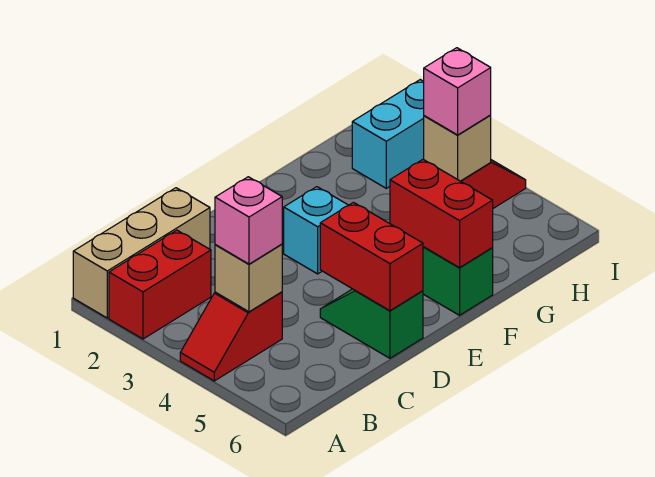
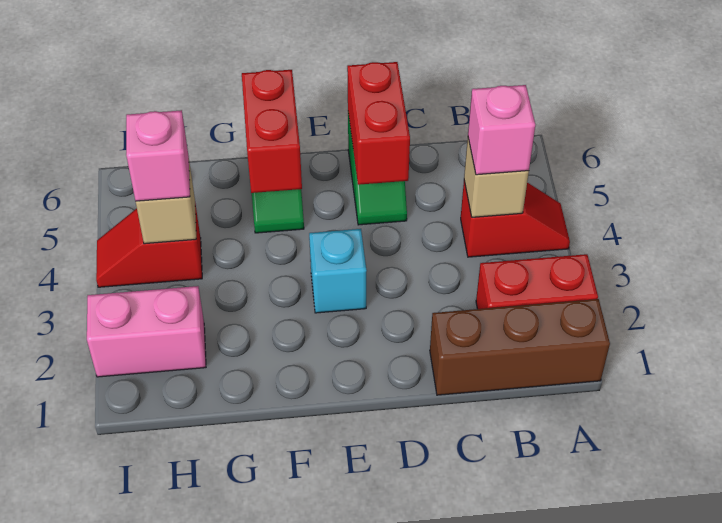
tan 1x3 brick [73,188,210,318] -> brown 1x3 brick [430,299,610,395]
cyan 1x2 brick [352,80,424,188] -> pink 1x2 brick [87,286,206,377]

